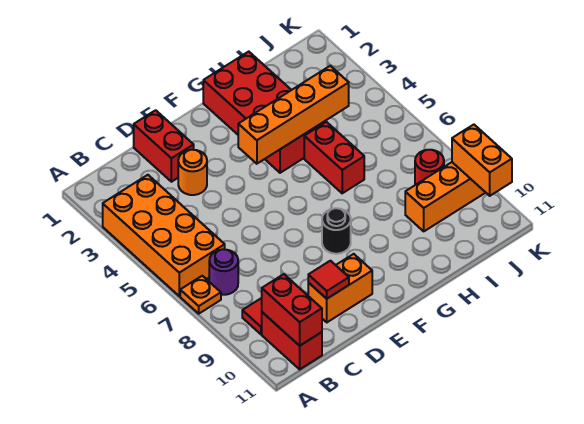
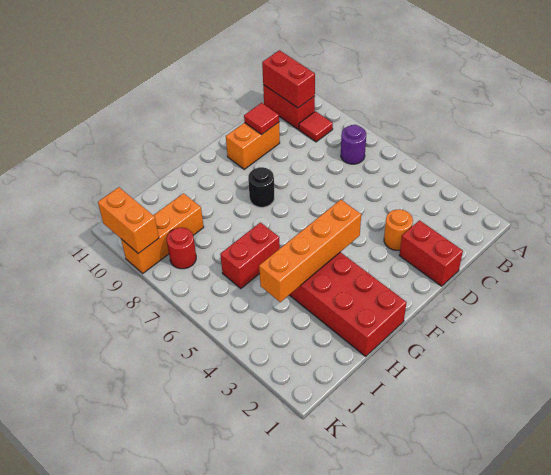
orange 2x4 brick [103,175,225,296] -> none
orange 1x1 plate [180,276,221,314] -> none
red 1x2 brick [304,122,364,193] -> red 1x2 brick turned to [220,222,280,289]

